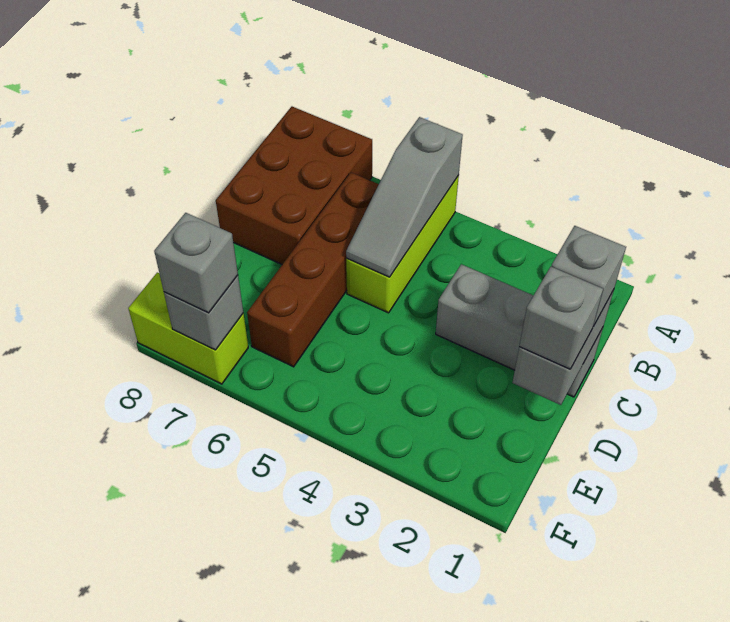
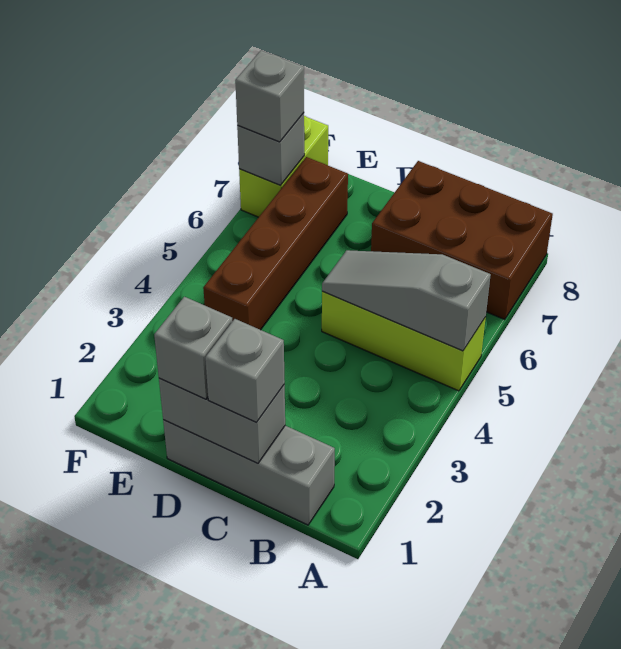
brown 1x4 brick [247,173,379,367] -> brown 1x4 brick turned to [203,157,348,330]
grey 1x3 brick [436,264,603,397] -> grey 1x3 brick turned to [163,420,335,525]

